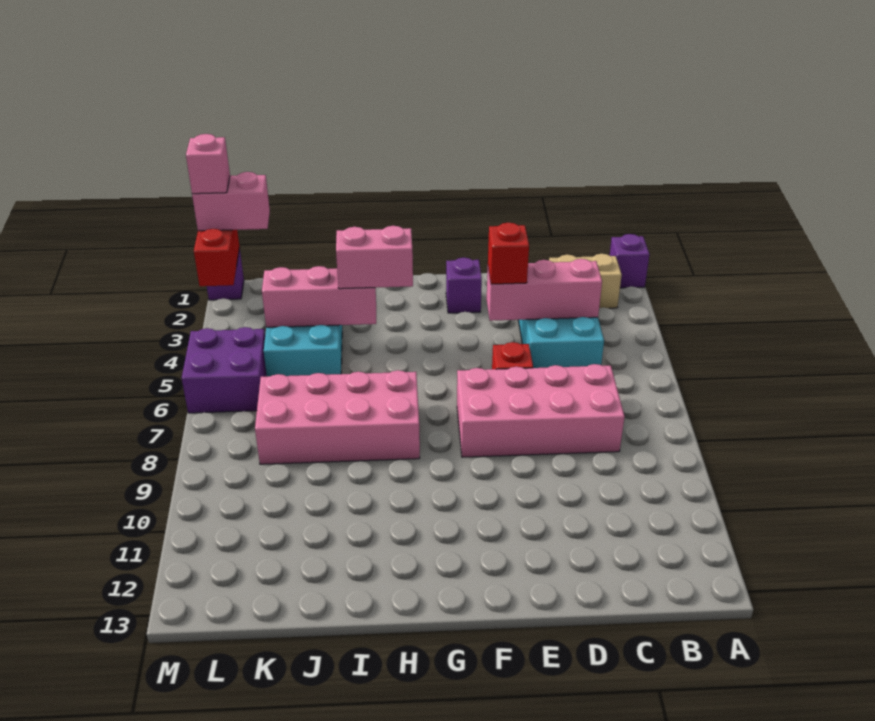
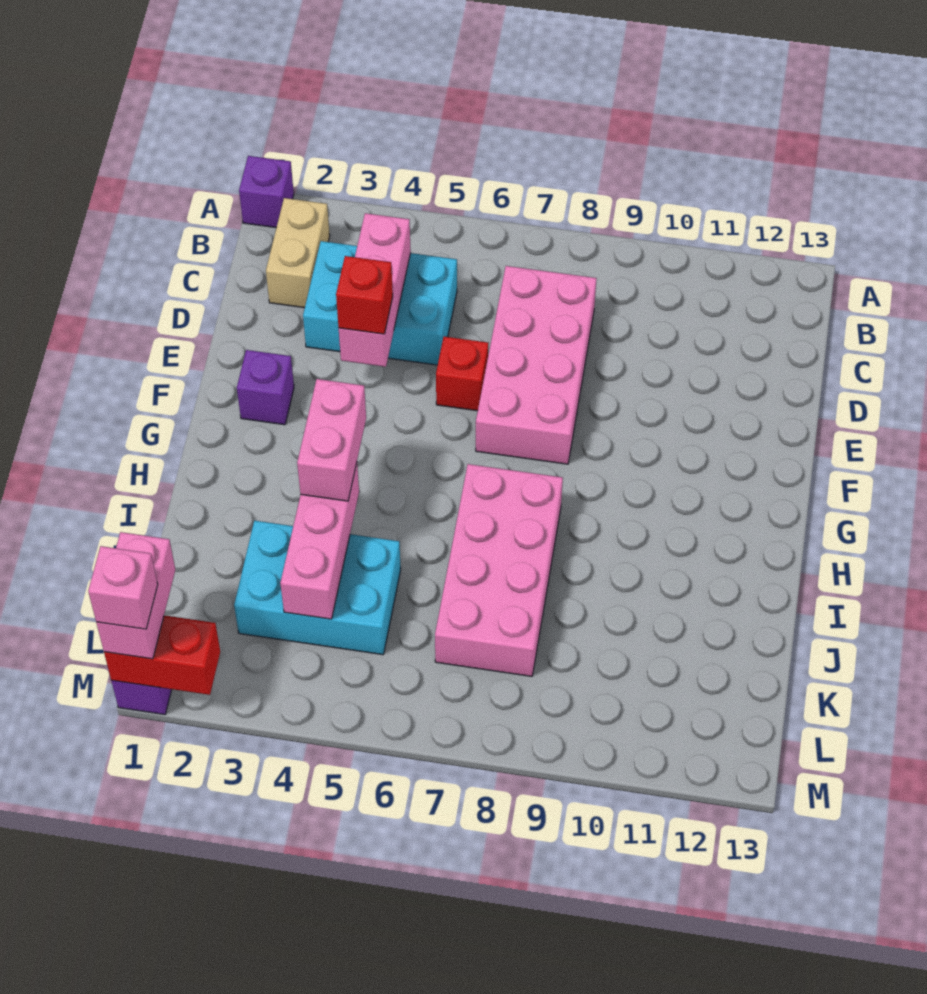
purple 2x2 brick [182,327,267,413] -> none

